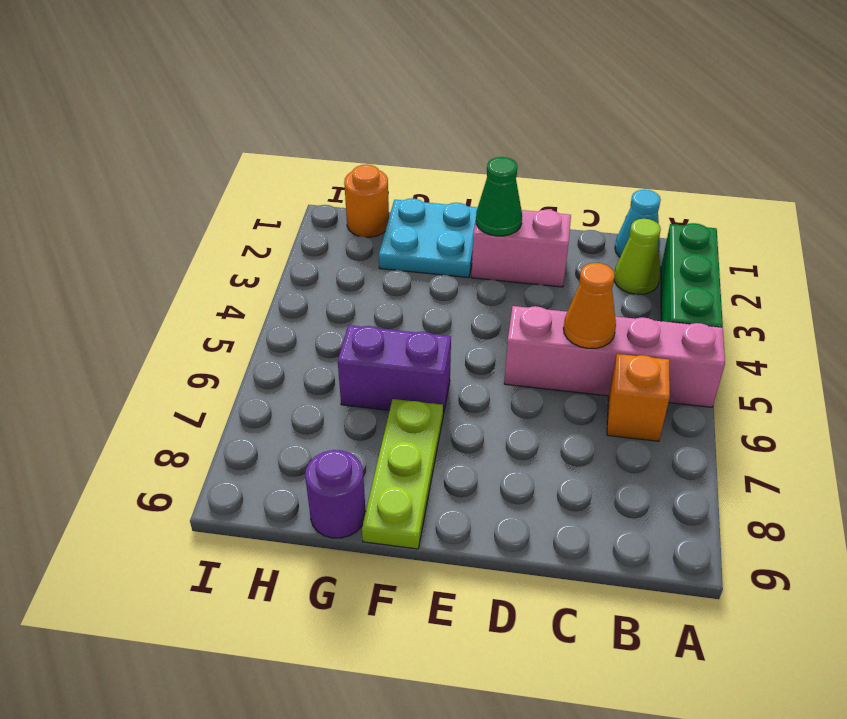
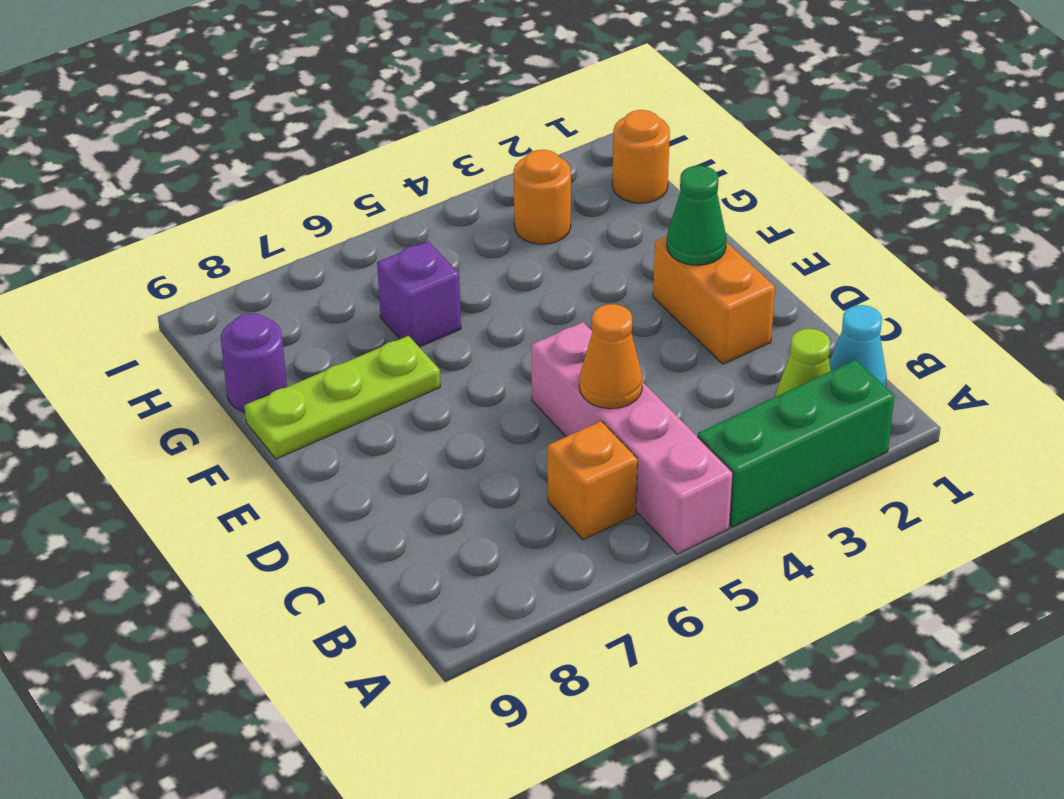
pink 1x2 brick [471,210,571,287] -> orange 1x2 brick [653,236,775,364]
cyan 2x2 plate [379,199,478,278] -> none
purple 1x2 brick [338,325,451,415] -> purple 1x1 brick [377,241,461,347]
none -> orange 1x1 round brick [514,150,571,244]

